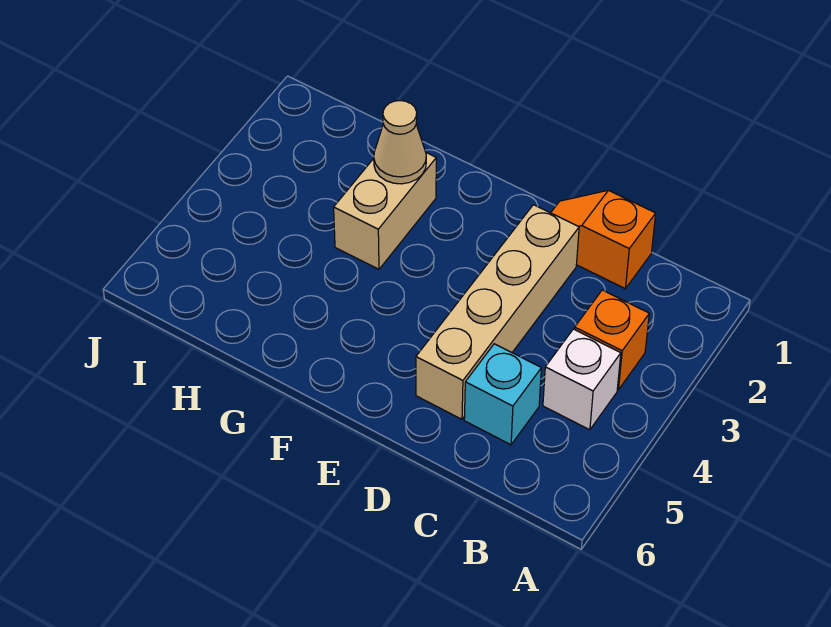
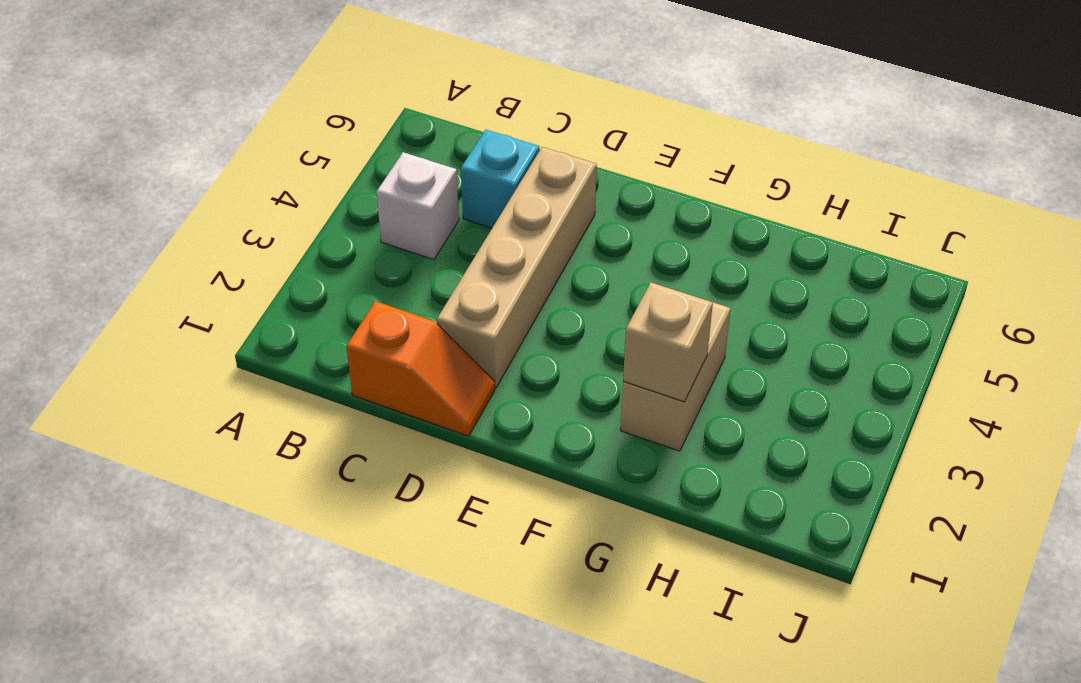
orange 1x1 brick [575,290,649,390] -> none
tan 1x1 cone [374,101,426,184] -> tan 1x1 brick [623,283,713,402]

